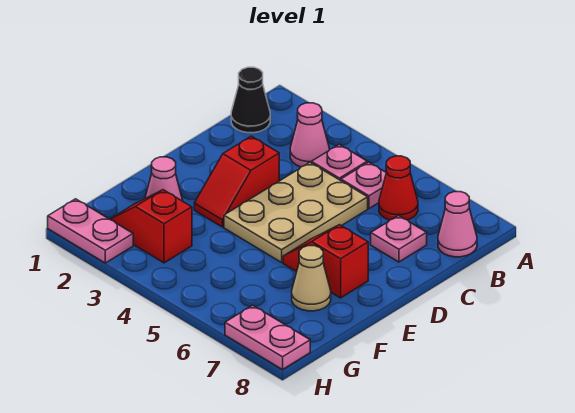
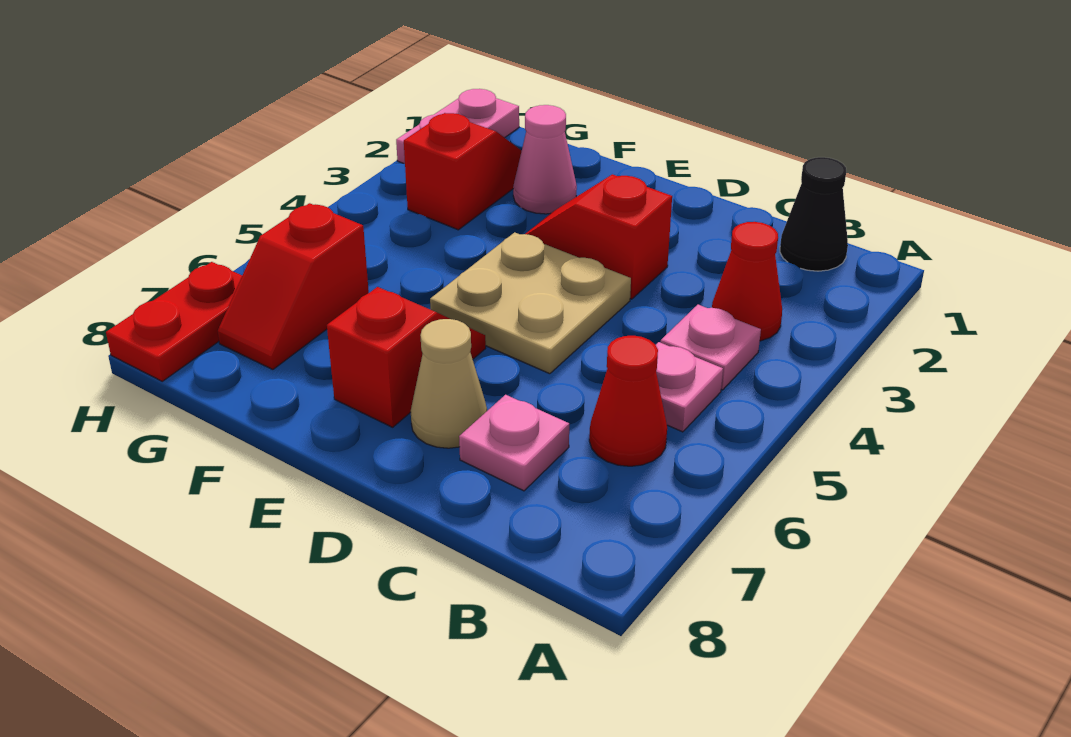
pink 1x1 cone [290,103,329,167] -> red 1x1 cone [712,222,782,341]
pink 1x1 cone [438,192,477,257] -> none
tan 2x3 plate [224,163,368,262] -> tan 2x2 plate [430,232,631,374]
tan 1x1 cone [292,246,331,311] -> tan 1x1 cone moved to [411,319,487,448]
none -> red 1x2 slope [218,203,369,370]
pink 1x2 plate [225,305,310,370] -> red 1x2 plate [106,262,242,381]

